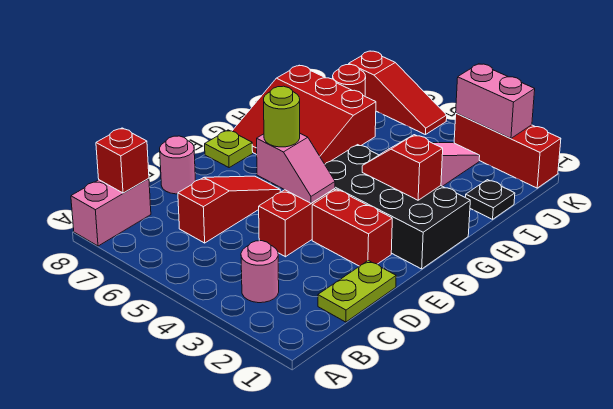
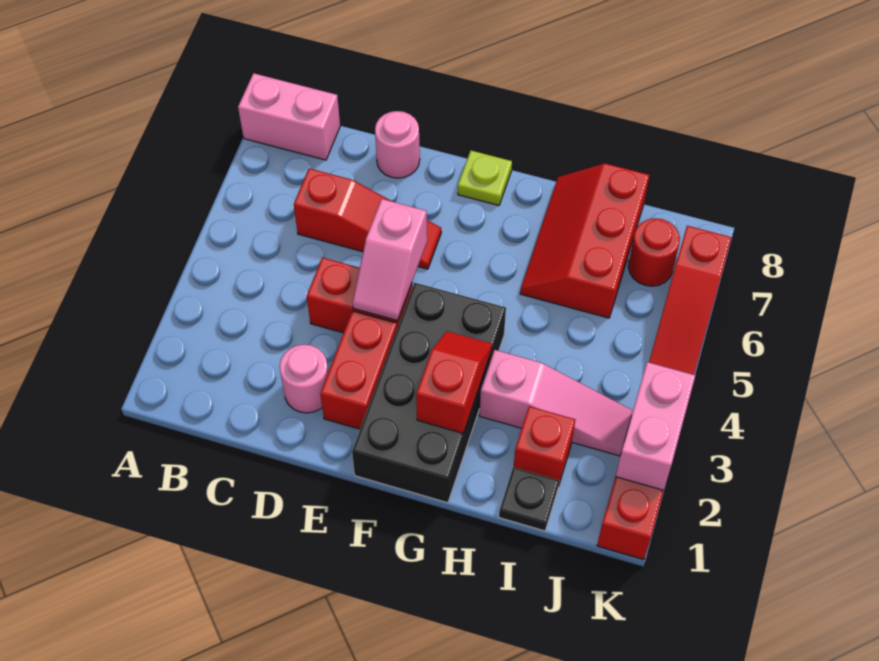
pink 1x1 round brick [241,241,279,303] -> pink 1x1 round brick moved to [280,345,328,413]
red 1x1 brick [96,128,149,193] -> red 1x1 brick moved to [514,406,575,484]
lime 1x2 plate [318,261,396,322] -> none
lime 1x1 round brick [264,86,300,147] -> none
red 3x3 slope [232,65,376,164] -> red 2x3 slope [520,164,649,318]

